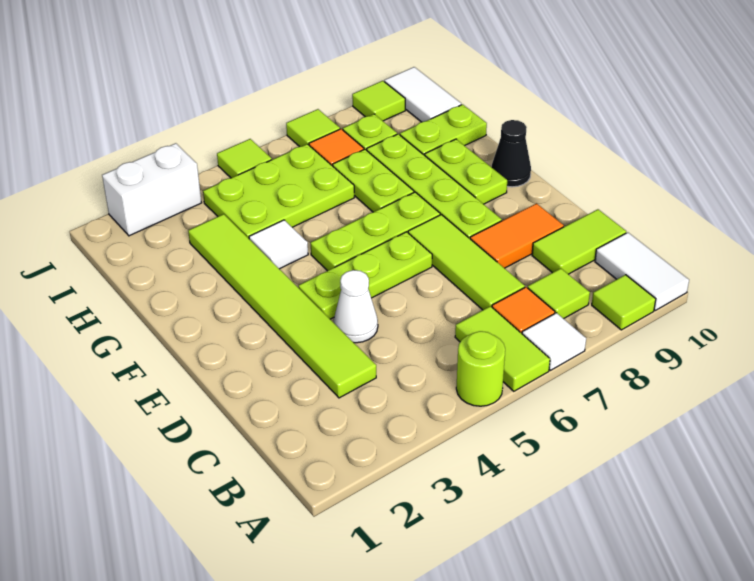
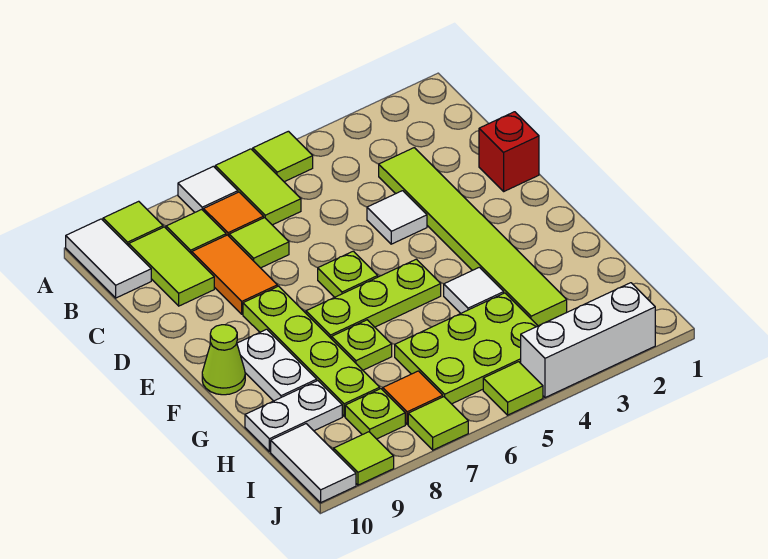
lime 1x1 round brick [456,331,505,406] -> lime 1x1 tile [253,131,313,182]
lime 1x3 tile [408,215,525,310] -> lime 1x1 tile [229,218,289,268]
lime 1x2 tile [532,209,626,274] -> lime 1x2 tile turned to [129,227,214,306]
none -> red 1x1 brick [479,112,539,191]
white 1x1 cone [333,270,378,343] -> white 1x1 tile [367,191,427,244]
orange 1x2 tile [470,204,564,268] -> orange 1x2 tile turned to [192,235,277,314]
lime 1x3 plate [299,232,432,319] -> lime 1x1 plate [318,251,378,297]
lime 1x2 plate [425,139,507,204] -> white 1x2 plate [237,329,317,401]
black 1x1 cone [492,120,531,187] -> lime 1x1 cone [202,325,245,395]
lime 1x2 plate [333,149,414,212] -> lime 1x1 plate [332,320,392,370]
lime 1x2 plate [400,104,487,155] -> white 1x2 plate [245,381,342,451]
white 1x2 brick [102,143,201,236] -> white 1x3 brick [521,283,655,398]

